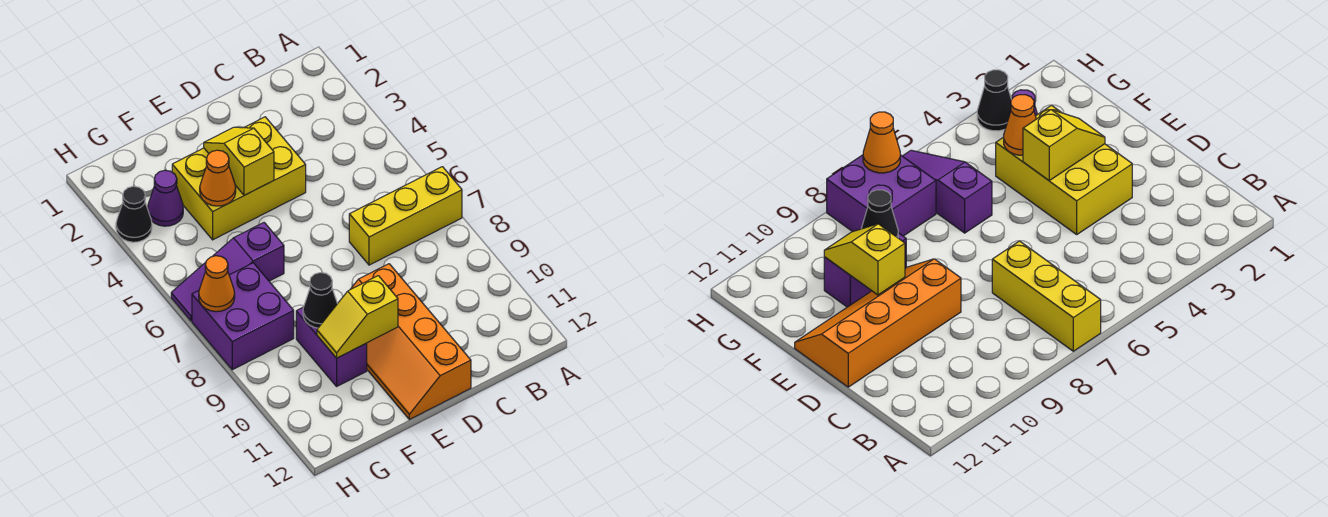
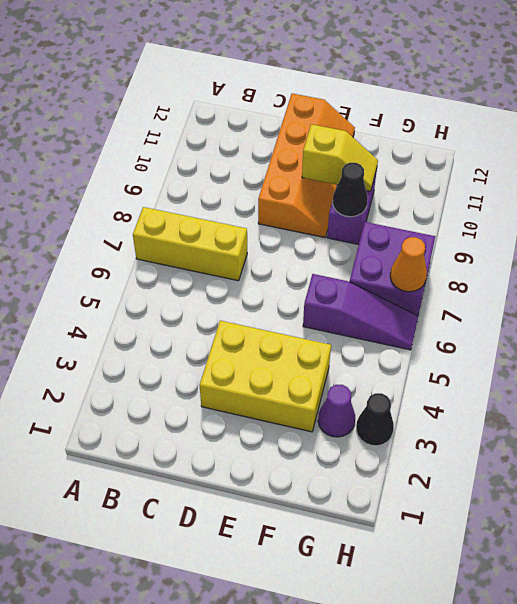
yellow 1x2 slope [204,127,274,195] -> none
orange 1x1 cone [200,150,236,206] -> none

